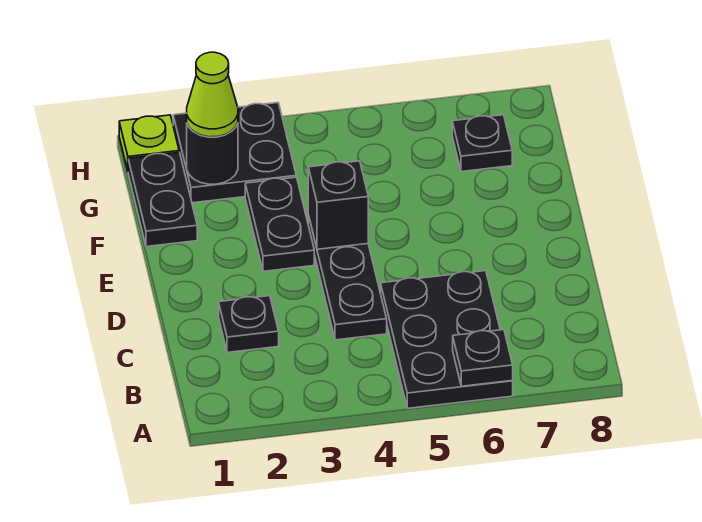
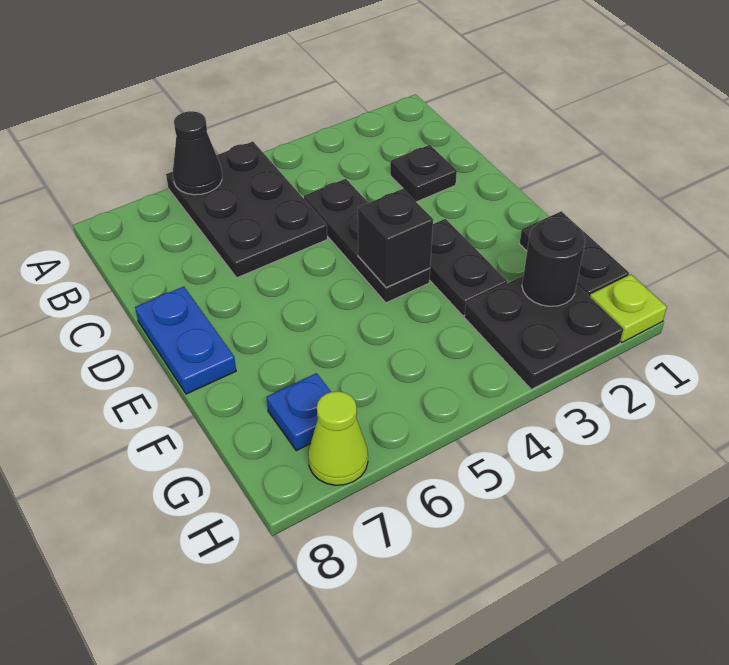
black 1x1 plate [453,330,513,386] -> black 1x1 cone [173,111,222,195]
none -> blue 1x2 plate [135,287,236,394]
lime 1x1 cone [187,52,238,137] -> lime 1x1 cone moved to [308,391,368,485]
black 1x1 plate [452,115,512,172] -> blue 1x1 plate [267,373,331,451]

